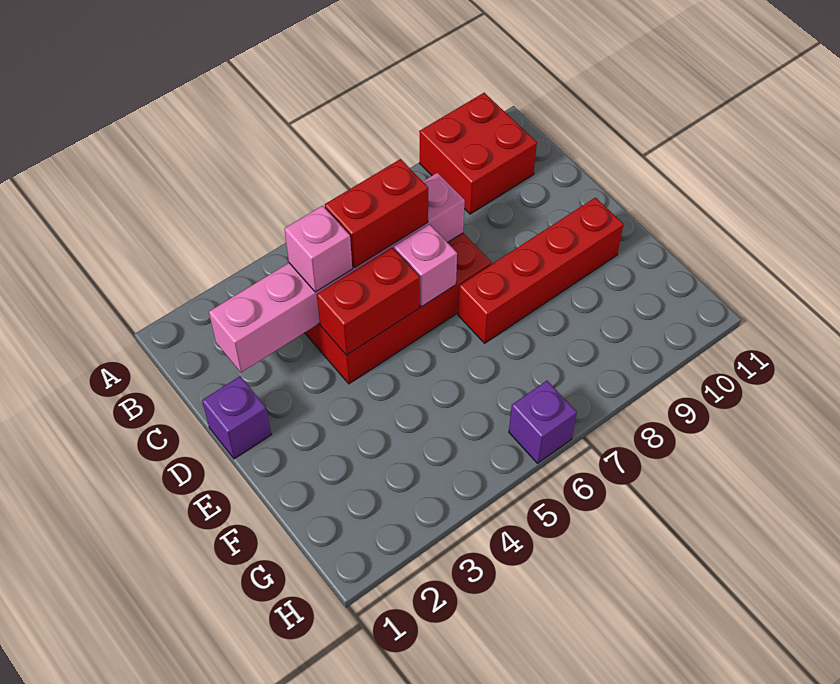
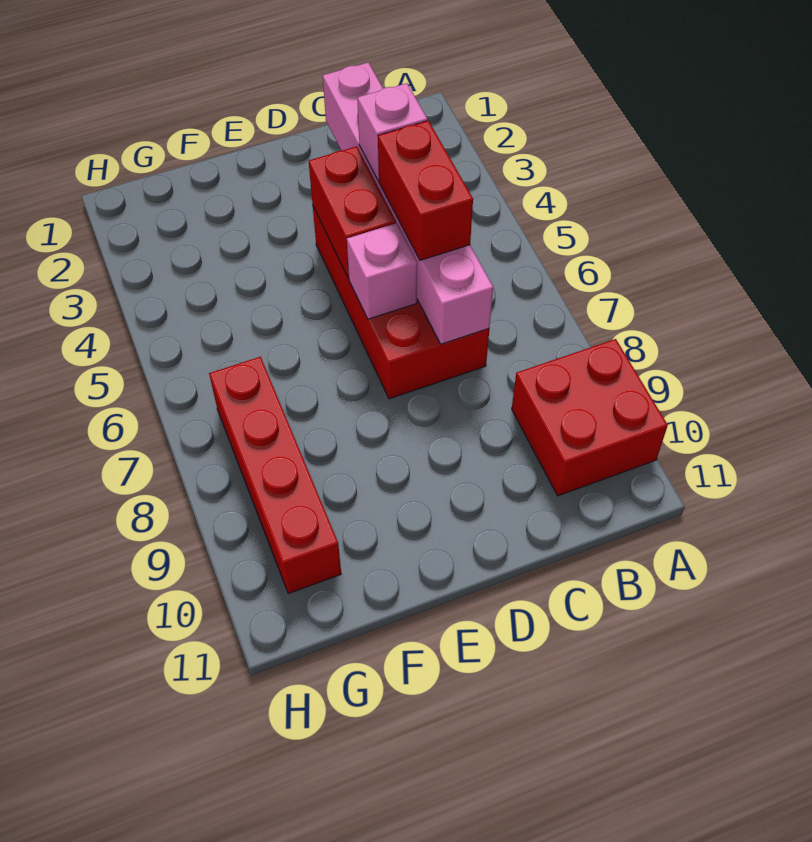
purple 1x1 brick [202,376,271,459] -> none
red 1x4 brick [458,198,624,343] -> red 1x4 brick moved to [209,357,341,593]
purple 1x1 brick [509,381,577,463] -> none

